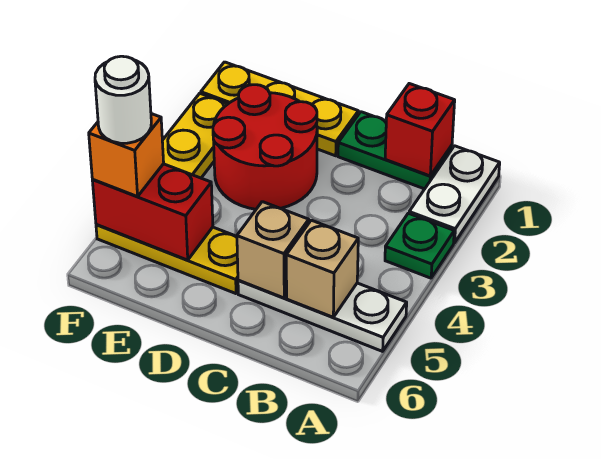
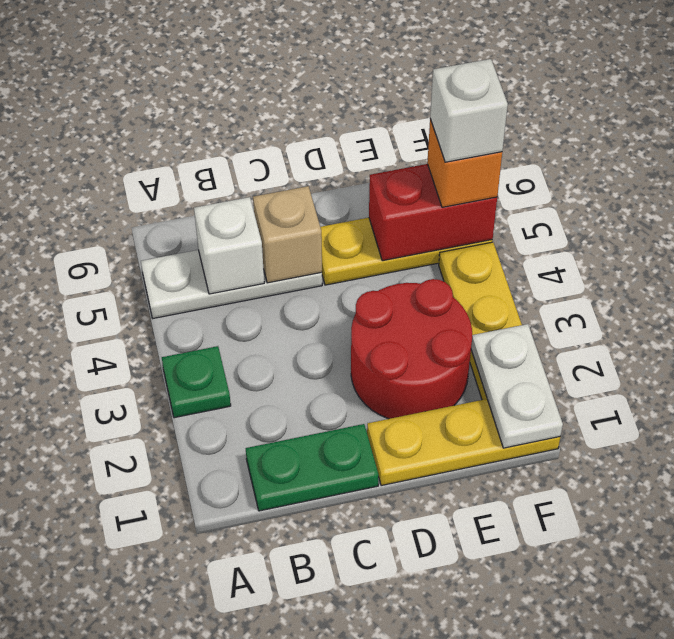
white 1x2 plate [409,146,500,243] -> white 1x2 plate moved to [471,324,563,448]
red 1x1 brick [385,84,455,176] -> none
tan 1x1 brick [286,220,358,317] -> white 1x1 brick [194,197,264,294]
white 1x1 round brick [95,56,151,143] -> white 1x1 brick [430,59,508,162]

